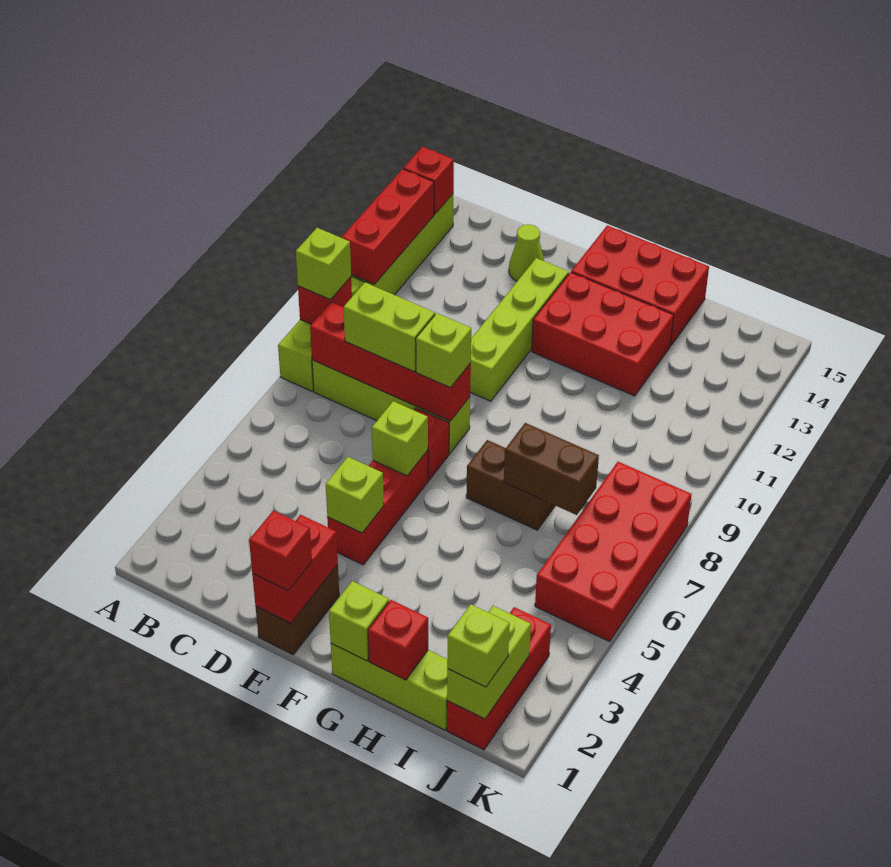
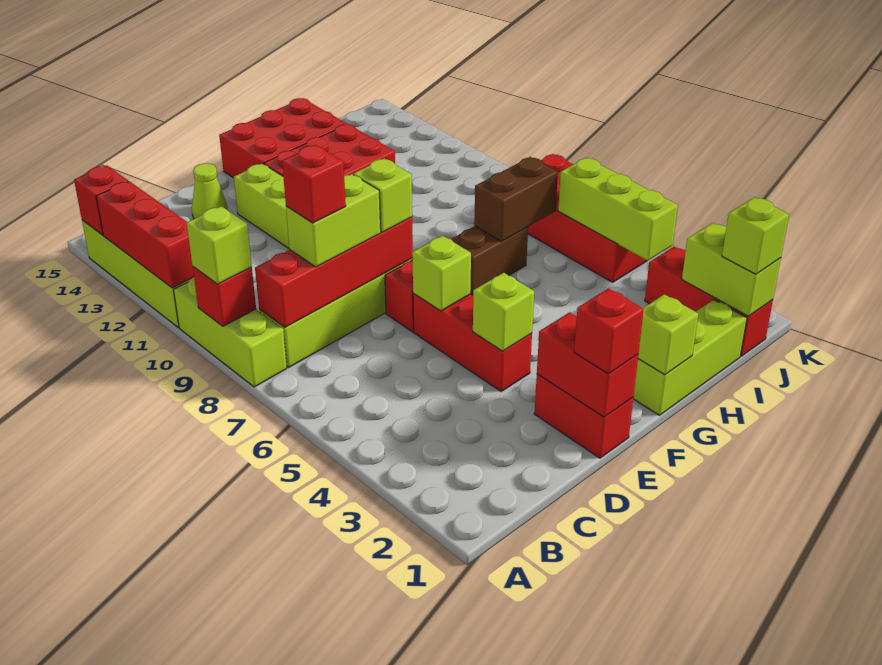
brown 1x2 brick [256,565,339,654] -> red 1x2 brick [534,374,633,458]
red 1x1 brick [368,600,428,680] -> red 1x1 brick moved to [282,145,346,223]
none -> lime 1x3 brick [558,158,678,261]

